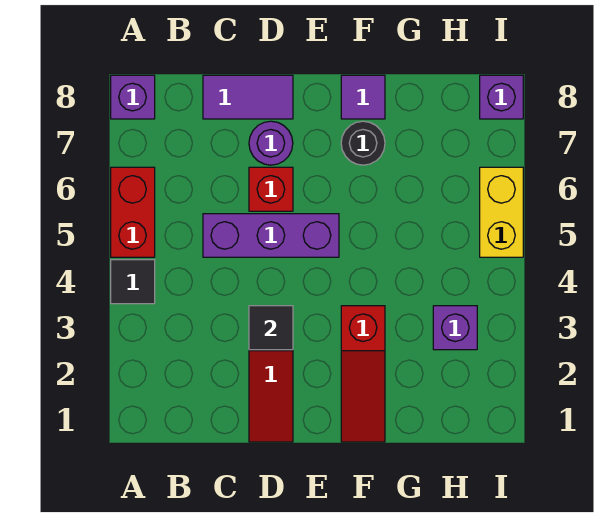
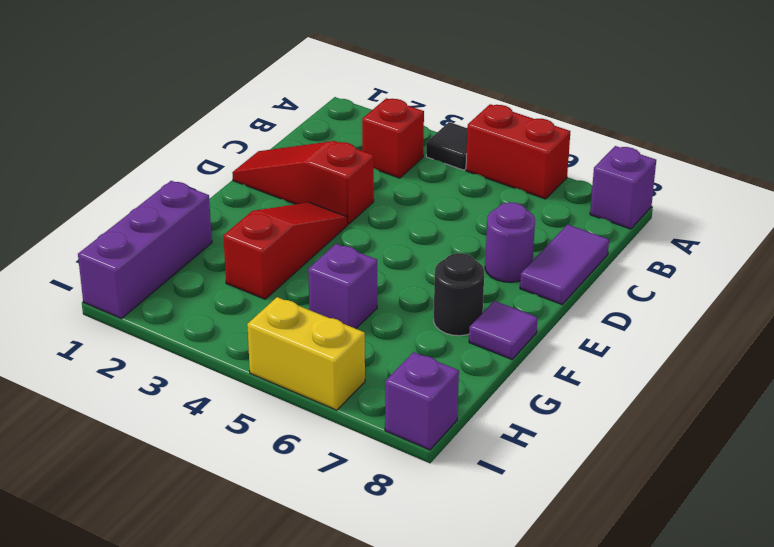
purple 1x3 brick [203,214,339,257] -> purple 1x3 brick moved to [78,181,212,319]
black 1x1 tile [249,306,293,350] -> none
red 1x1 brick [249,167,293,211] -> red 1x1 brick moved to [362,98,424,178]
red 1x3 slope [341,306,385,442] -> red 1x3 slope turned to [223,203,348,299]
purple 1x1 brick [433,306,477,350] -> purple 1x1 brick moved to [308,244,377,329]

